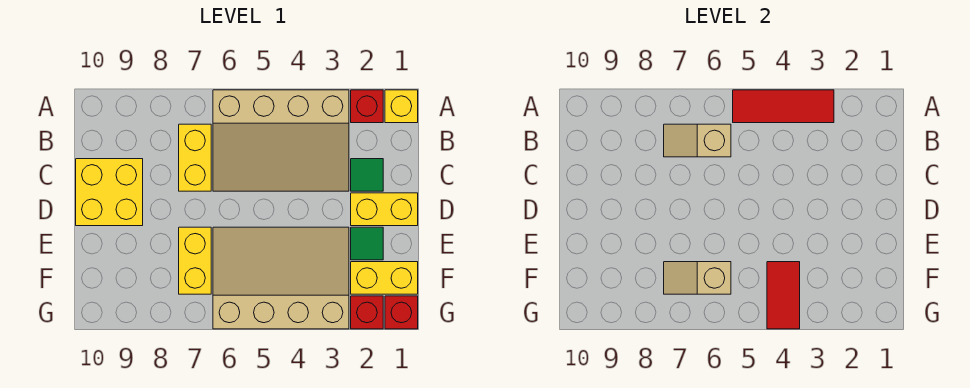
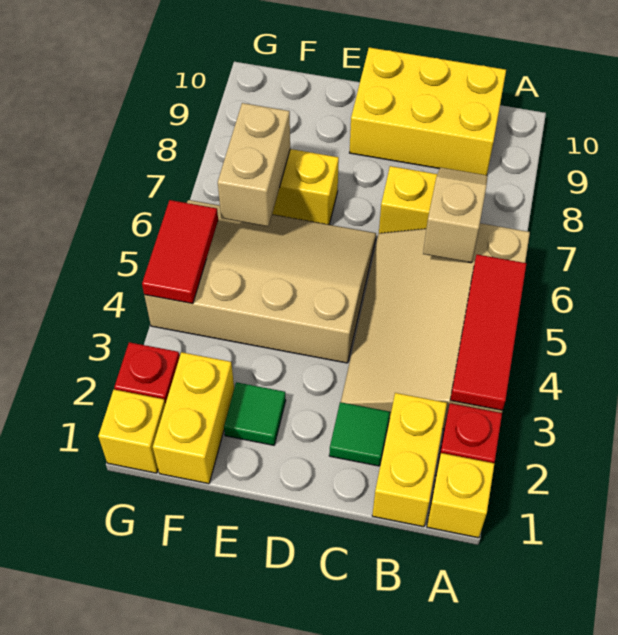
yellow 2x2 brick [76,159,143,226] -> yellow 2x3 brick [350,48,506,175]
yellow 1x2 brick [351,193,418,226] -> yellow 1x2 brick moved to [372,393,447,527]
tan 3x4 slope [213,227,349,329] -> tan 3x4 slope turned to [144,200,376,363]
red 1x2 tile [767,262,800,329] -> red 1x2 tile turned to [142,200,218,304]
tan 1x2 slope [664,262,731,294] -> tan 1x2 brick [218,103,290,227]
red 1x1 brick [385,296,418,329] -> yellow 1x1 brick [98,390,165,473]

